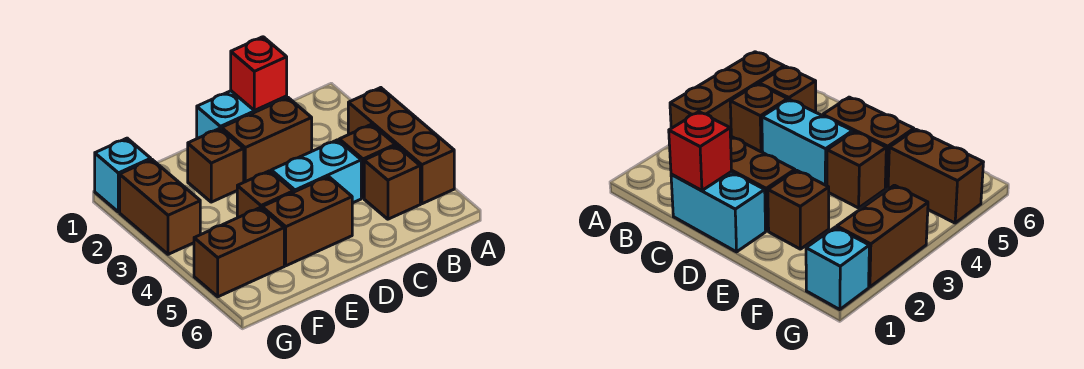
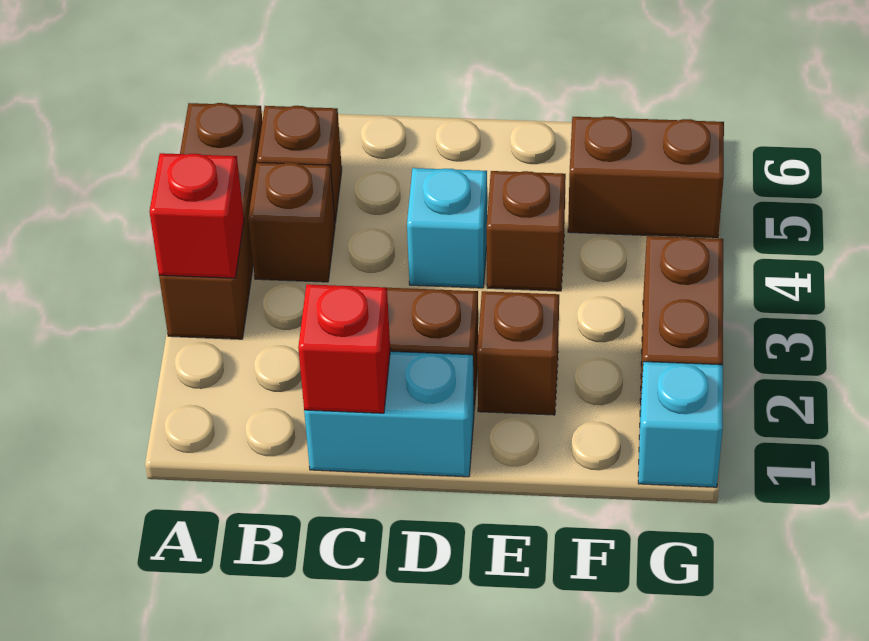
none -> red 1x1 brick [149,153,244,278]
cyan 1x2 brick [271,140,361,203] -> cyan 1x1 brick [407,168,487,288]
brown 1x2 brick [262,177,352,266] -> none

